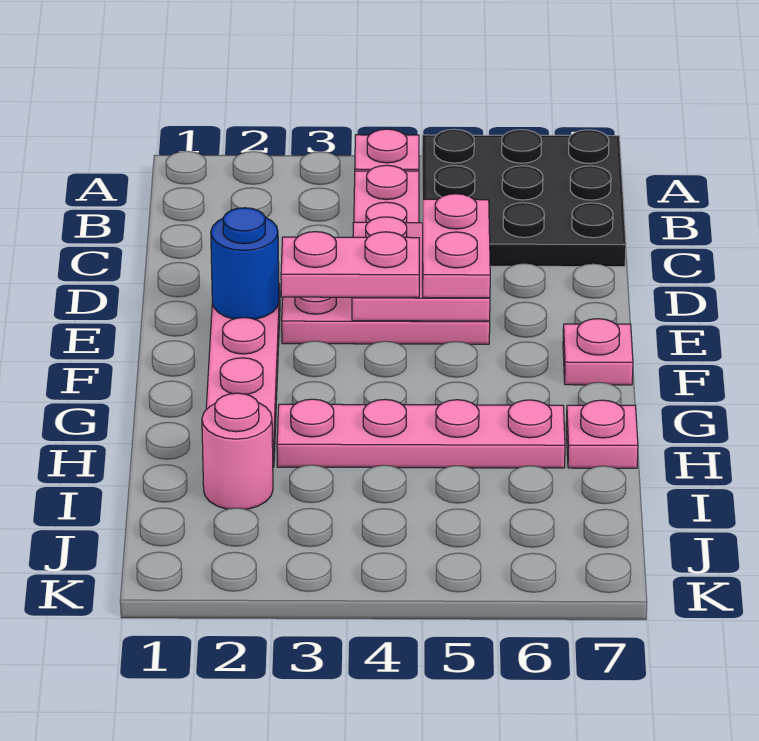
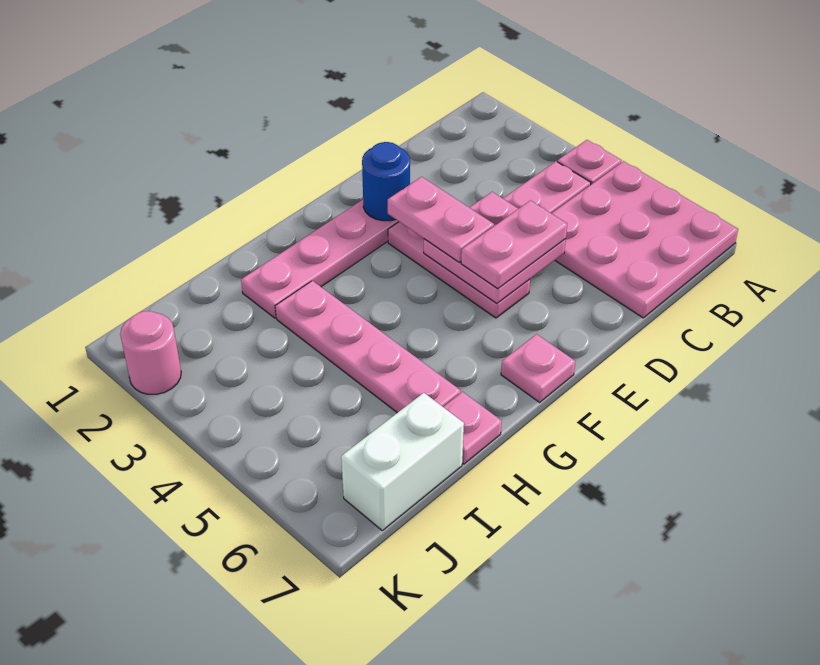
black 3x3 plate [422,129,626,267] -> pink 3x3 plate [551,161,738,318]
pink 1x1 round brick [202,393,273,509] -> pink 1x1 round brick moved to [120,311,181,394]
none -> white 1x2 brick [341,393,464,530]

